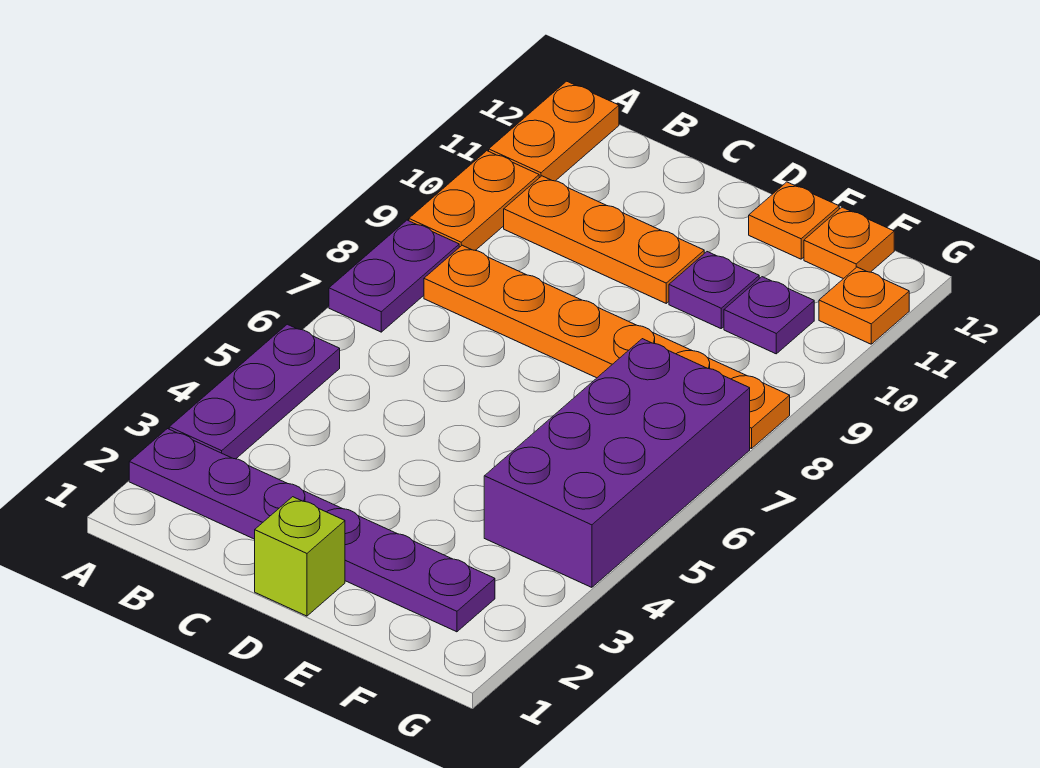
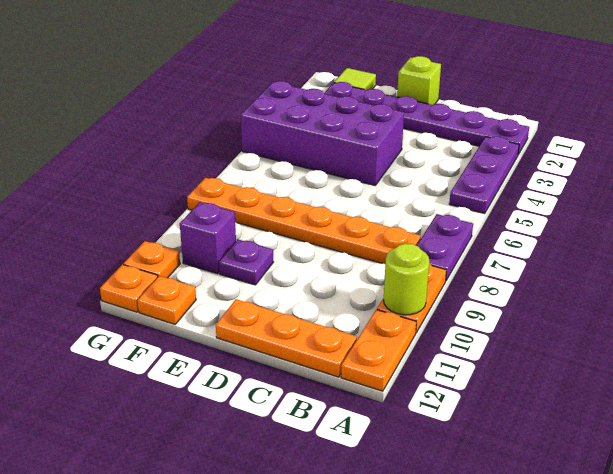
none -> lime 1x1 round brick [384,243,429,315]
orange 1x3 plate [504,176,704,303] -> orange 1x3 plate moved to [216,299,357,377]
orange 1x1 plate [749,182,839,259] -> orange 1x1 plate moved to [100,265,158,312]
none -> lime 1x1 tile [334,68,376,90]
purple 2x4 brick [484,339,750,587] -> purple 2x4 brick turned to [241,81,404,185]
purple 1x1 plate [724,277,814,354] -> purple 1x1 brick [180,202,236,274]

